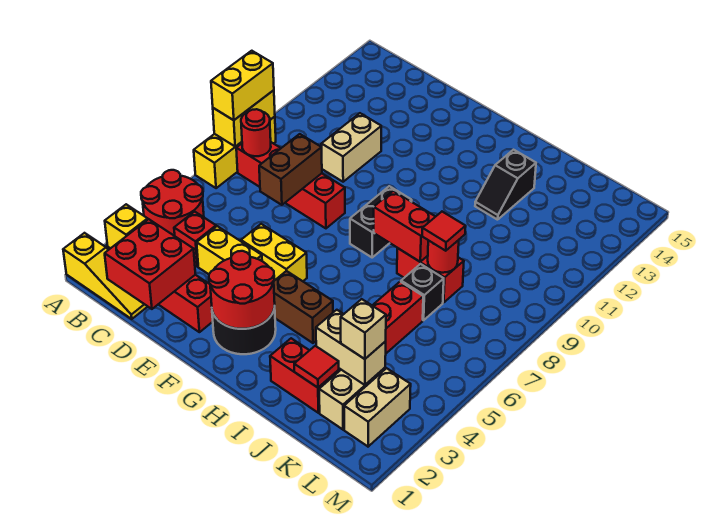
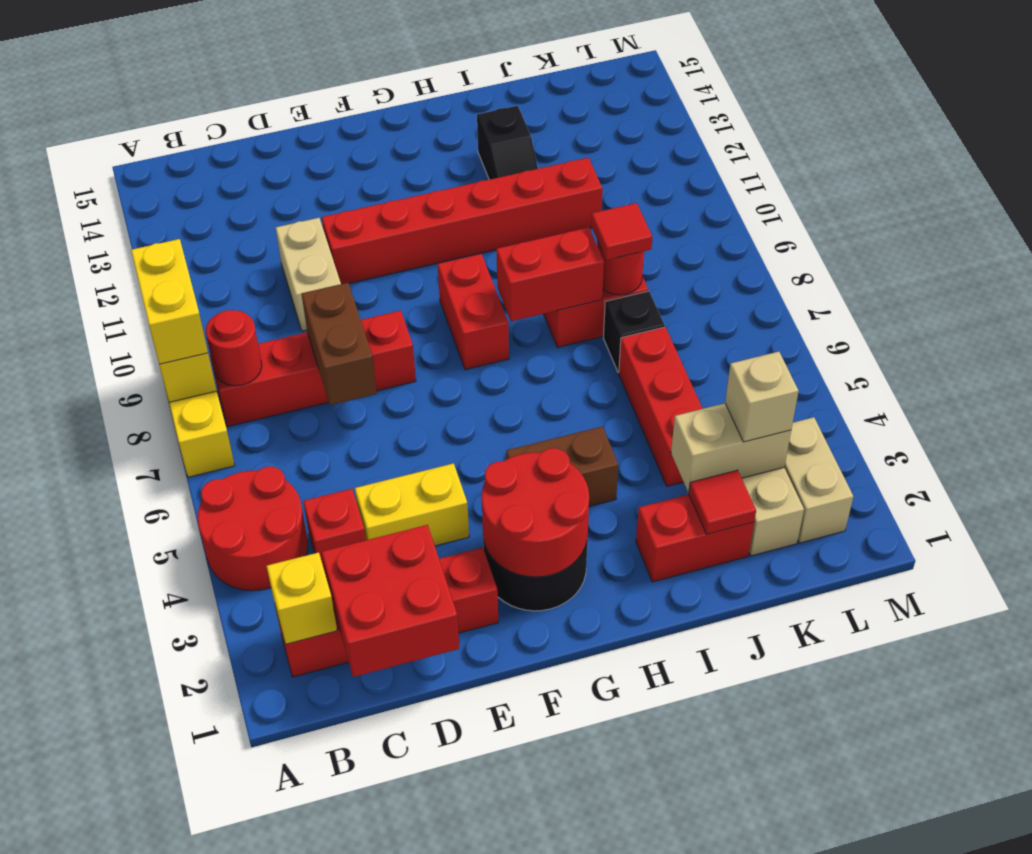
yellow 1x3 slope [63,233,148,319] -> none
yellow 1x2 brick [241,224,307,281] -> none
none -> red 1x6 brick [322,158,602,284]
black 1x2 brick [350,186,412,257] -> red 1x2 brick [438,254,509,370]

